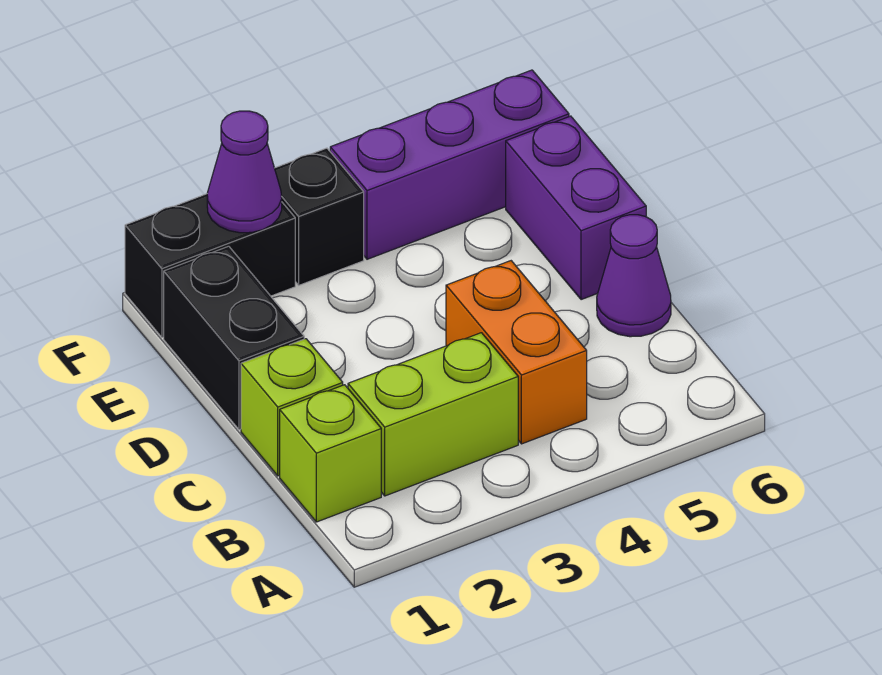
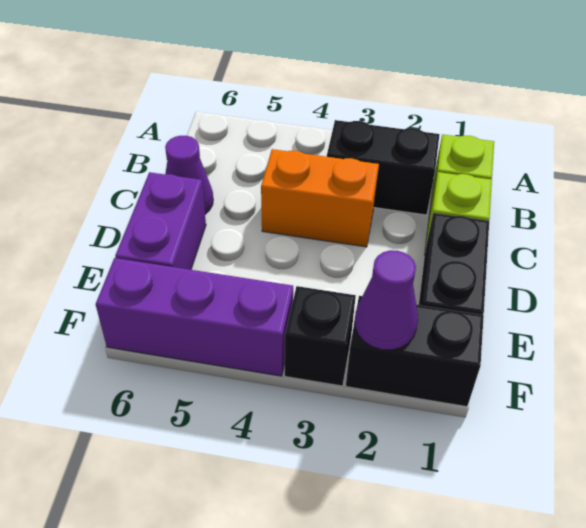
lime 1x2 brick [348,333,518,496] -> black 1x2 brick [327,120,440,215]
orange 1x2 brick [446,261,587,444] -> orange 1x2 brick turned to [261,149,379,247]

